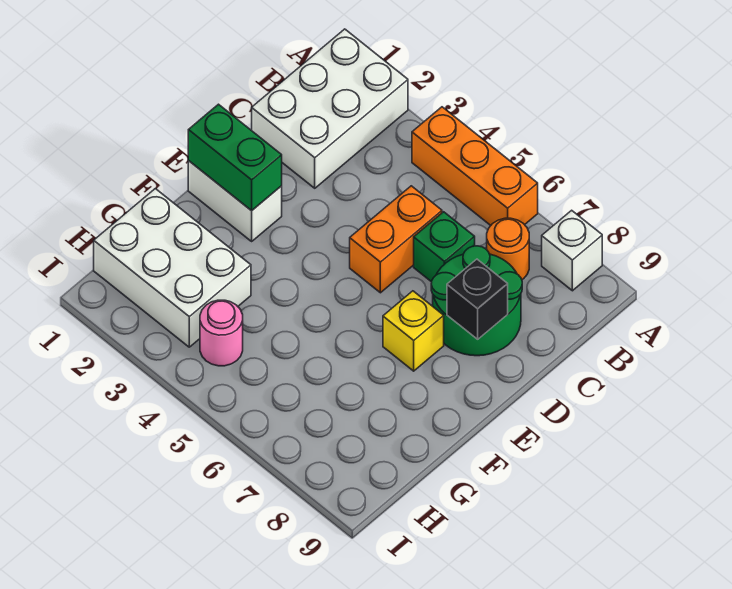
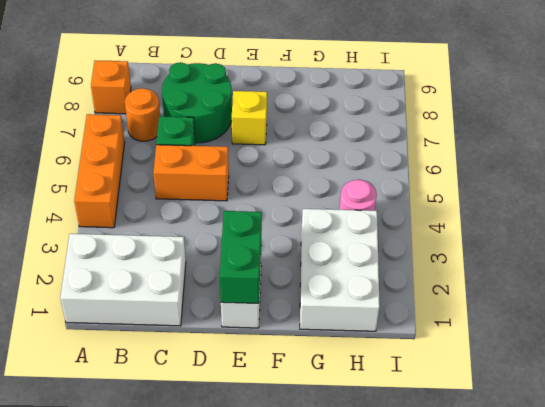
white 1x1 brick [542,210,602,291] -> orange 1x1 brick [91,60,131,114]
black 1x1 brick [447,259,508,339] -> none

